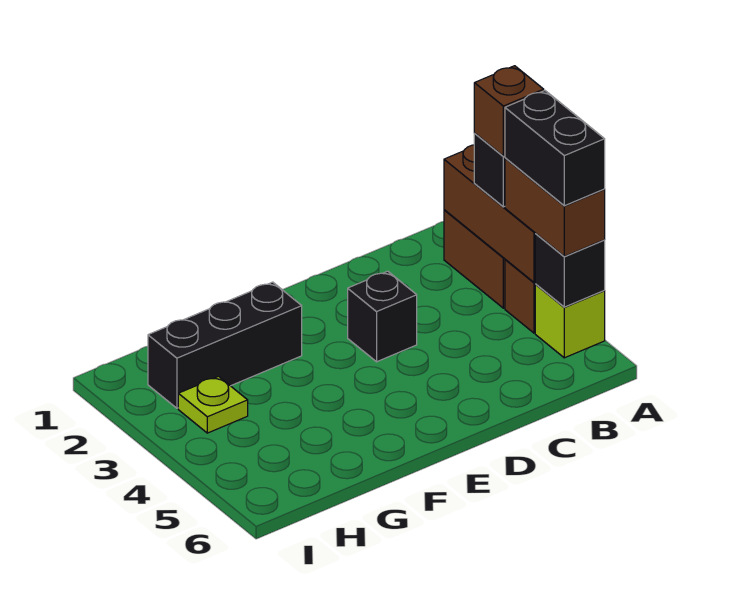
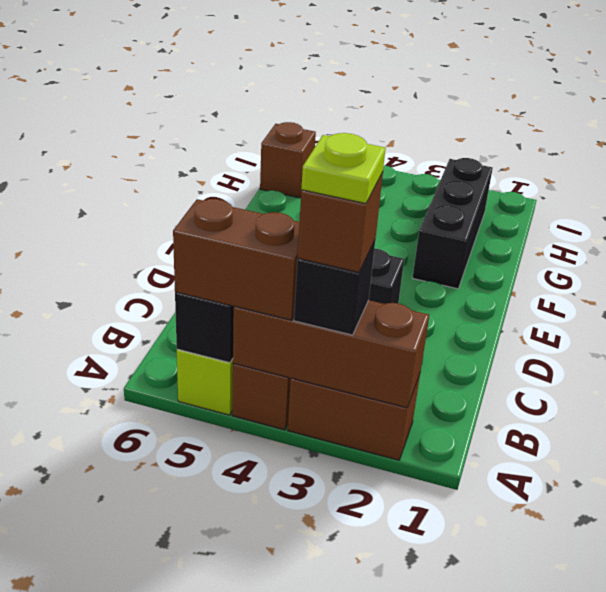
black 1x2 brick [505,91,605,206] -> none
lime 1x1 plate [178,376,248,433] -> lime 1x1 plate moved to [301,133,386,204]
none -> brown 1x1 brick [260,122,316,198]

